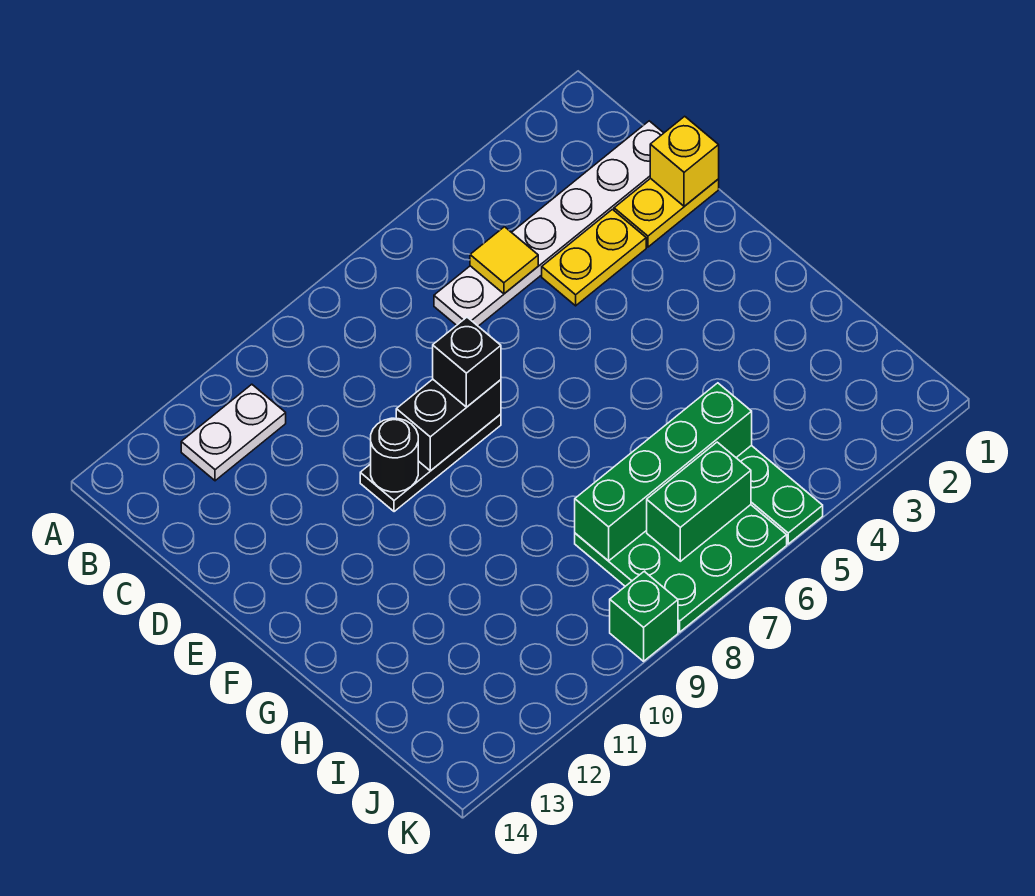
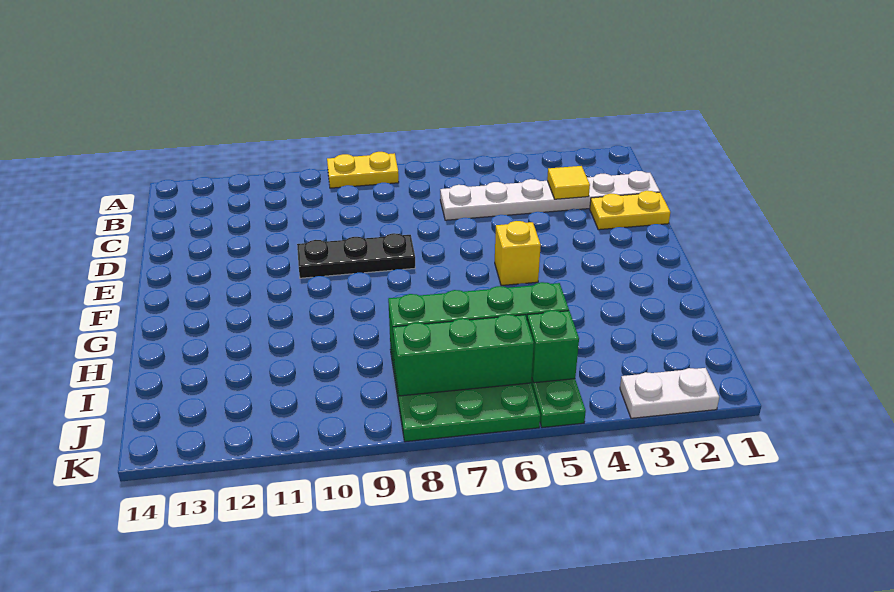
white 1x2 plate [181,384,286,481] -> white 1x2 plate moved to [620,368,719,418]
yellow 1x1 tile [470,227,538,294] -> yellow 1x1 tile moved to [547,166,590,199]
yellow 1x1 brick [650,116,719,206] -> yellow 1x1 brick moved to [495,221,541,286]
yellow 1x2 plate [542,209,646,306] -> yellow 1x2 plate moved to [327,152,399,188]
black 1x2 brick [396,379,501,471] -> none
black 1x1 brick [433,317,501,407] -> none
black 1x1 round brick [371,418,418,492] -> none
green 1x2 brick [647,442,751,561] -> green 1x3 brick [393,314,534,396]
green 1x1 brick [610,572,678,661] -> green 1x1 brick moved to [527,310,579,383]

